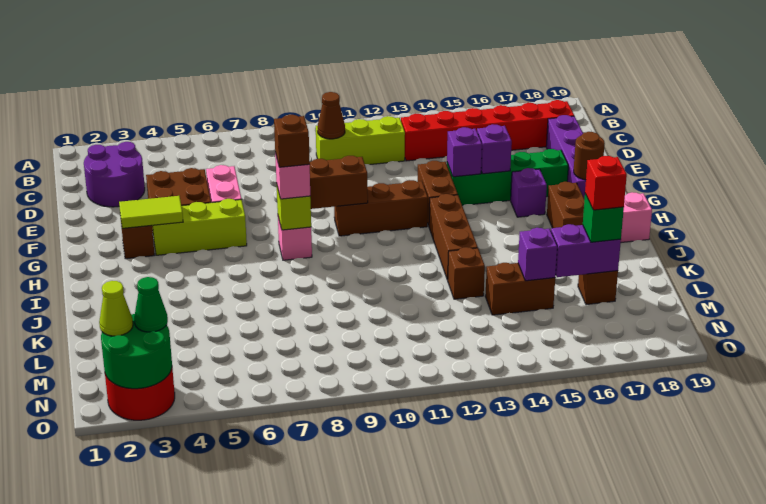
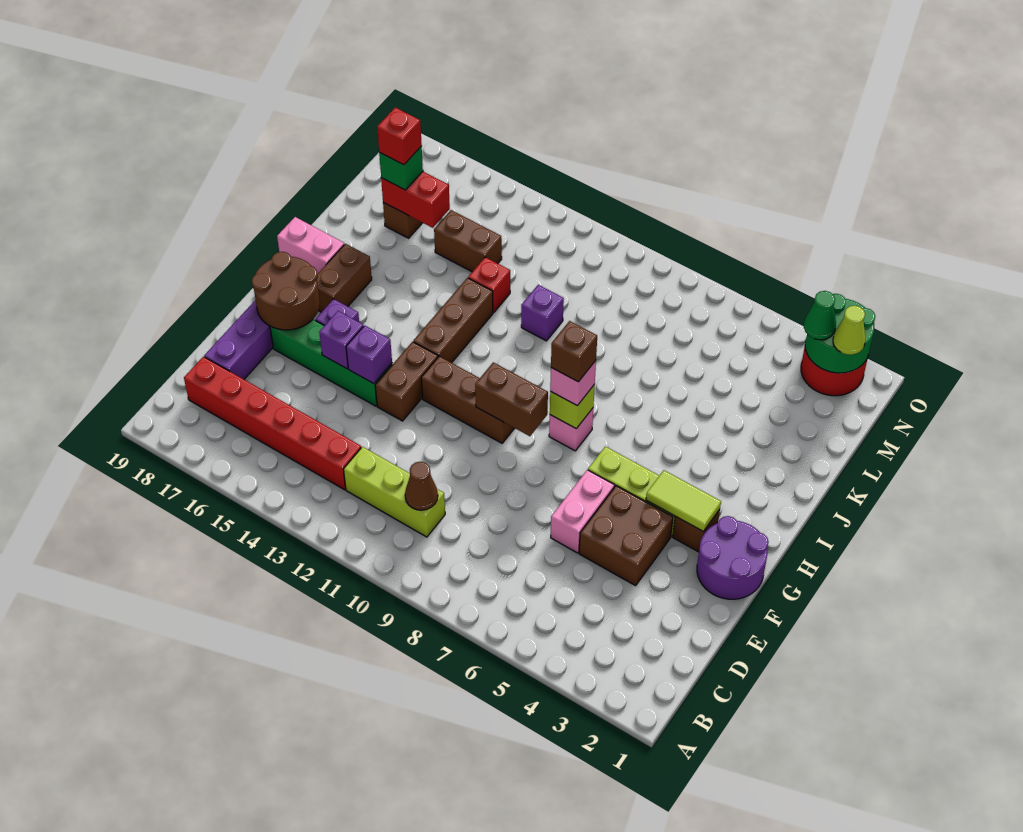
purple 2x2 round brick [84,142,145,207] -> purple 2x2 round brick moved to [697,516,769,599]
brown 1x1 round brick [574,132,605,180] -> brown 2x2 round brick [252,252,320,330]
brown 1x1 brick [448,247,485,299] -> red 1x1 brick [468,257,510,313]
purple 1x1 brick [518,228,557,281] -> purple 1x1 brick moved to [521,285,564,341]
purple 1x2 brick [551,224,621,277] -> red 1x2 brick [381,172,450,228]

